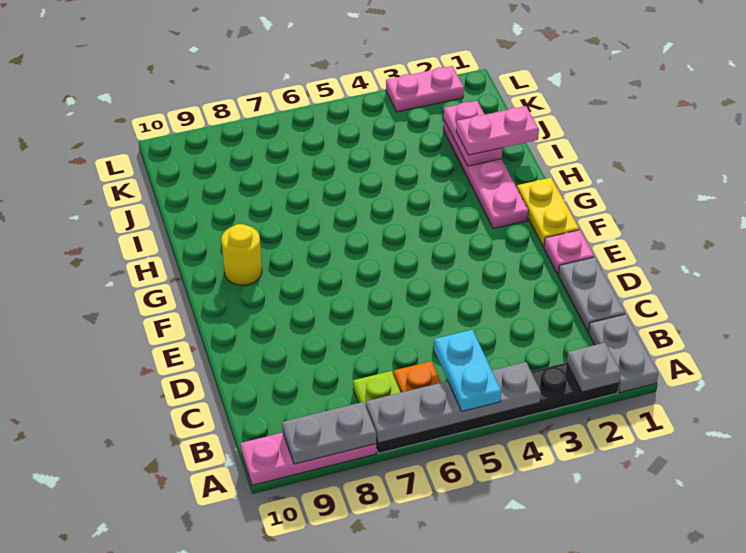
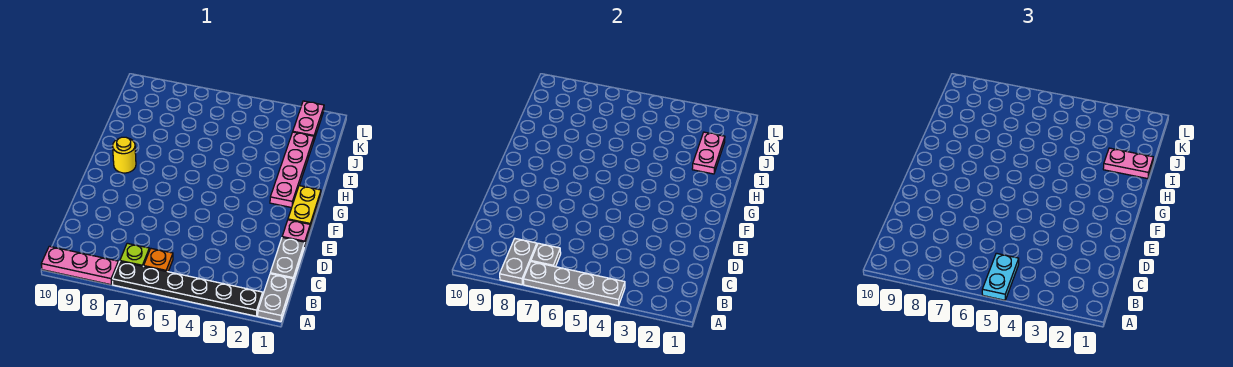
grey 1x1 plate [567,343,621,392] -> grey 1x1 plate moved to [531,243,561,267]
grey 1x2 plate [282,402,376,464] -> grey 1x2 plate turned to [500,239,537,285]
pink 1x2 plate [386,66,464,112] -> pink 1x2 plate turned to [293,101,324,140]

